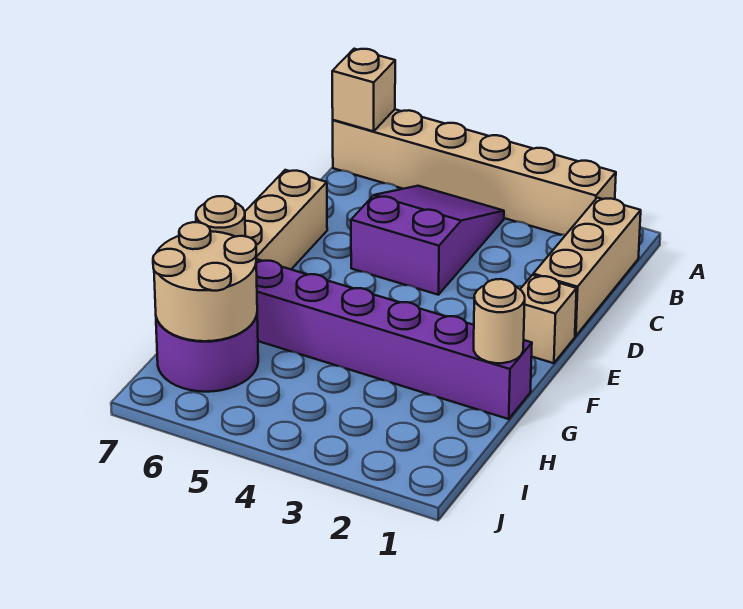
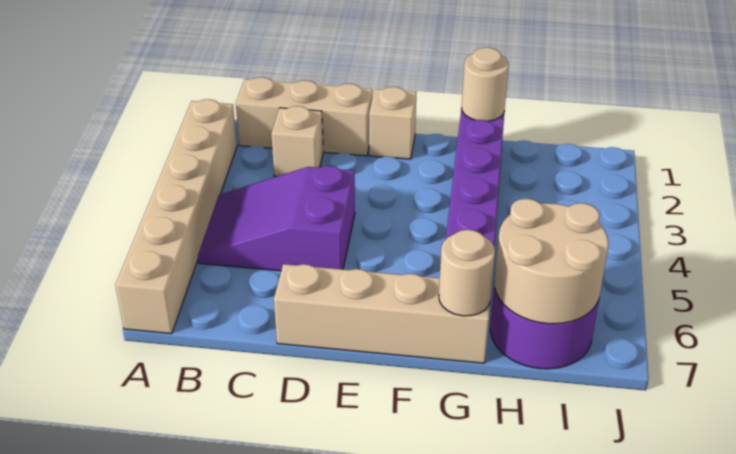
tan 1x1 brick [332,49,395,131] -> tan 1x1 brick moved to [271,106,323,176]

